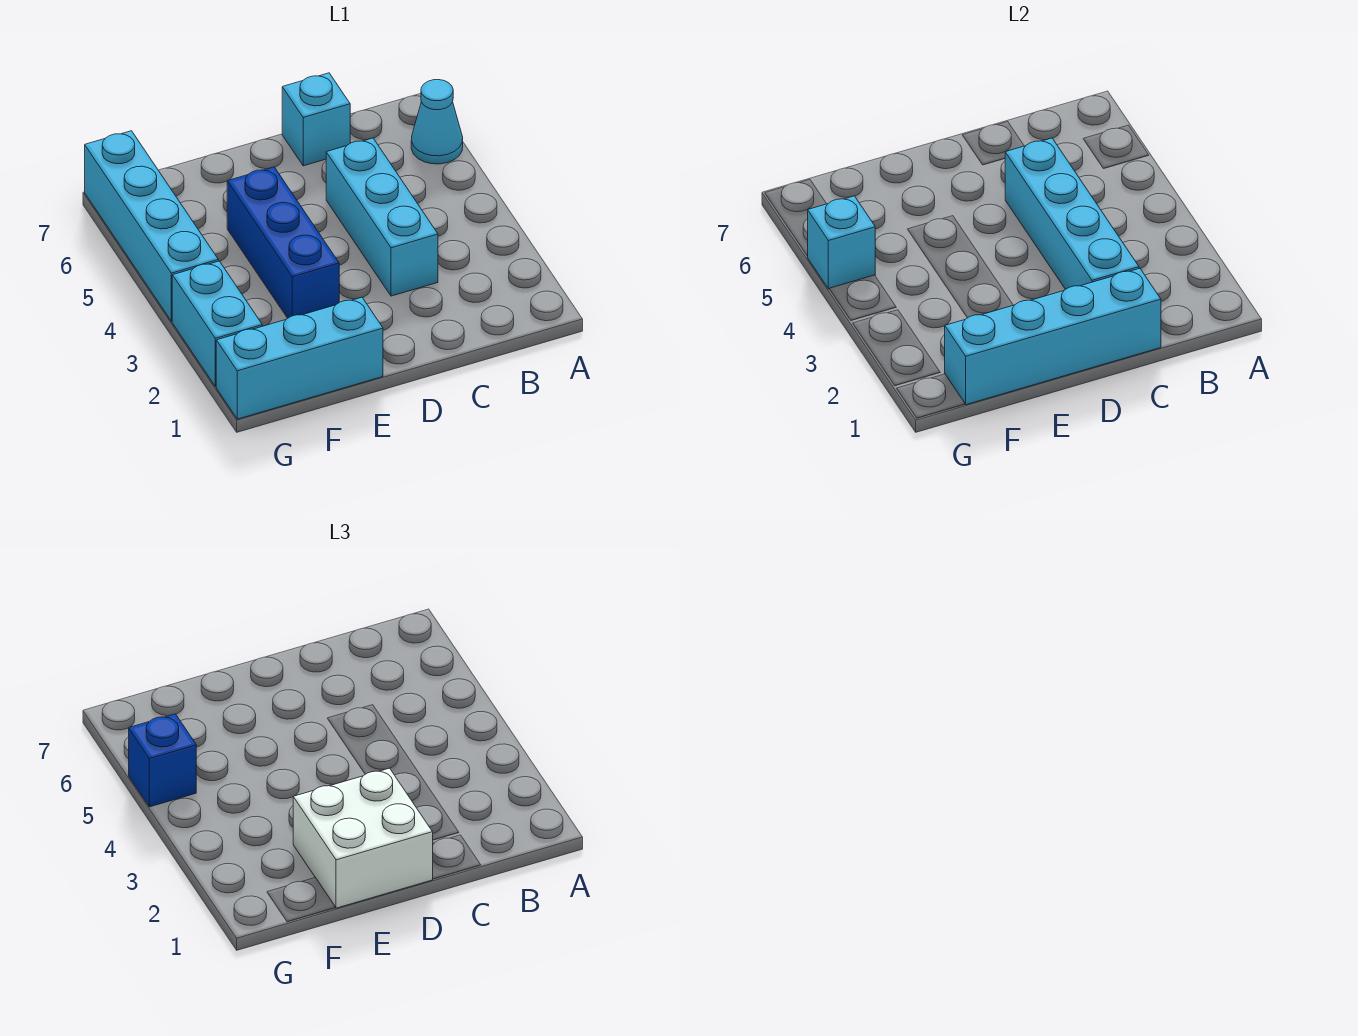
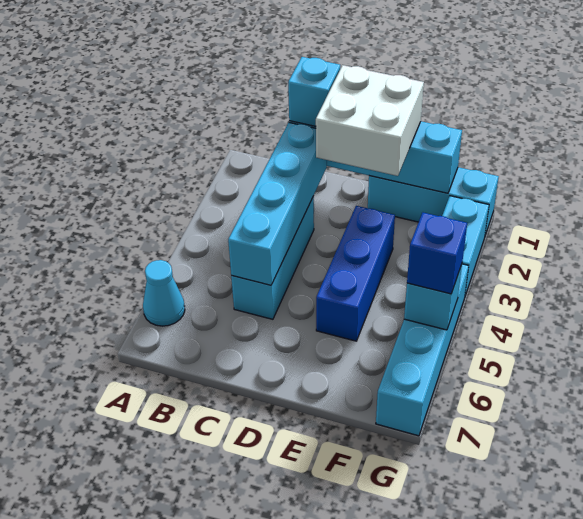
cyan 1x1 brick [282,73,350,166] -> cyan 1x1 brick moved to [288,57,340,126]

